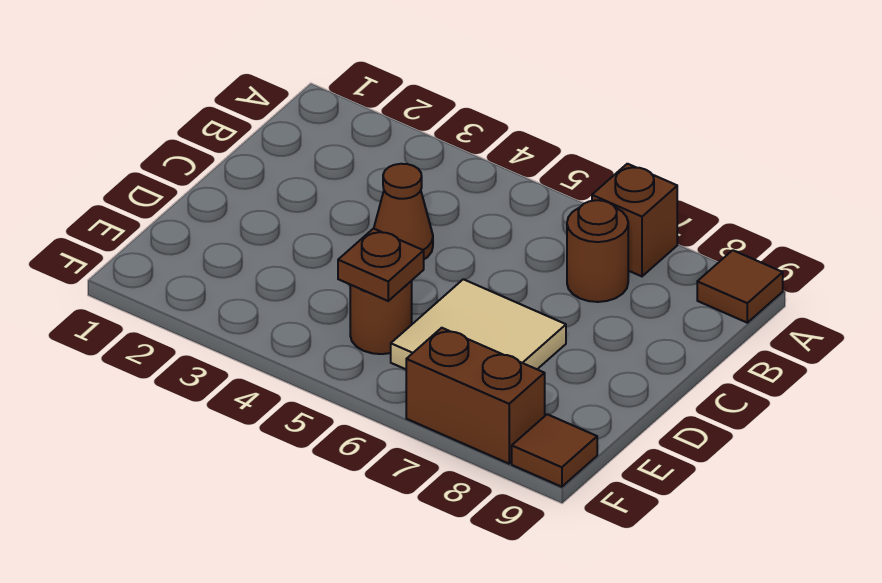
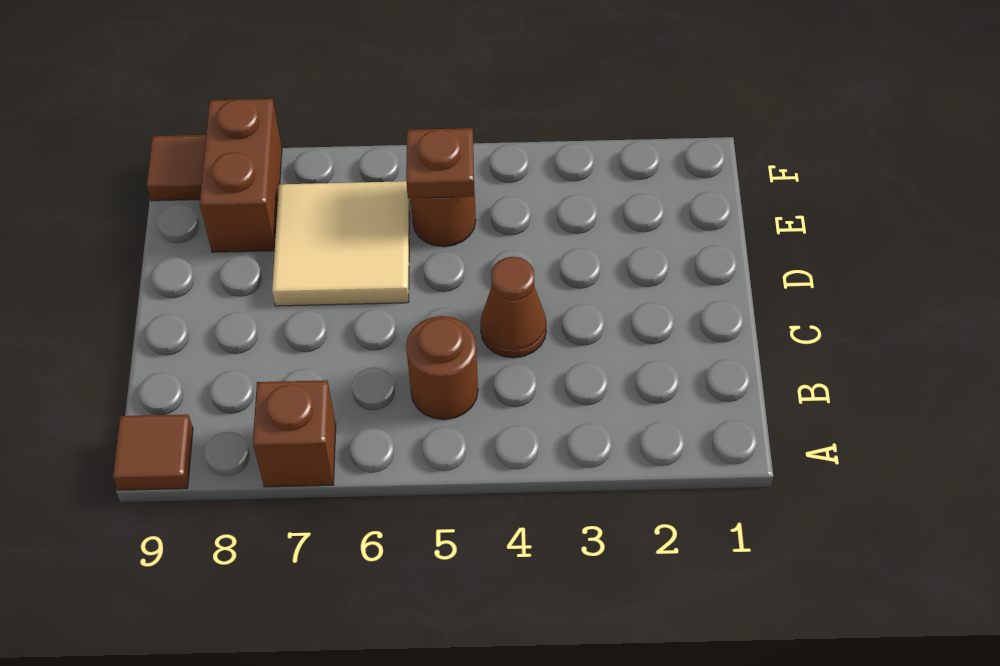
brown 1x1 round brick [567,200,628,302] -> brown 1x1 round brick moved to [406,316,478,420]
brown 1x2 brick [406,328,545,464] -> brown 1x2 brick turned to [200,99,282,252]

